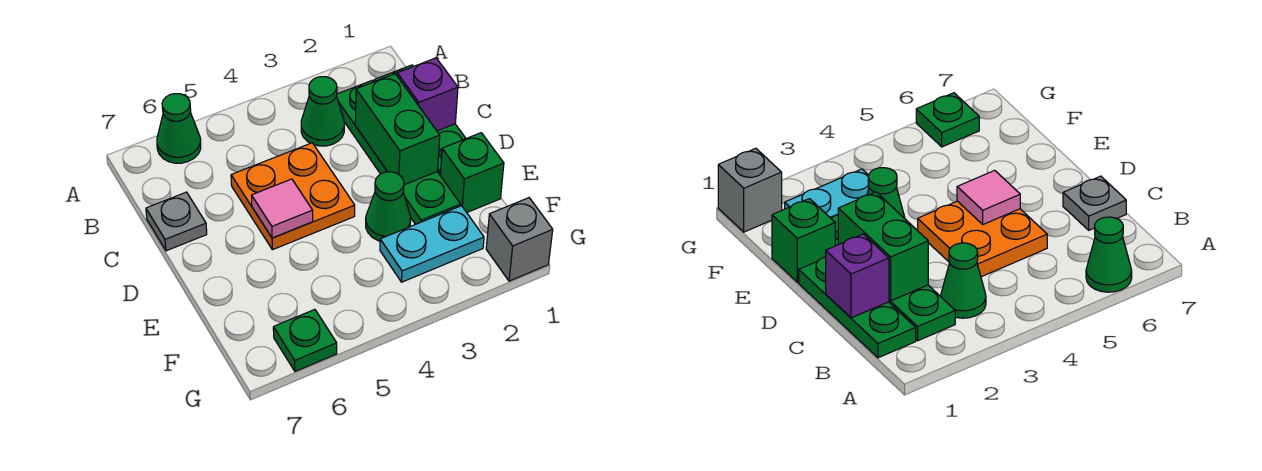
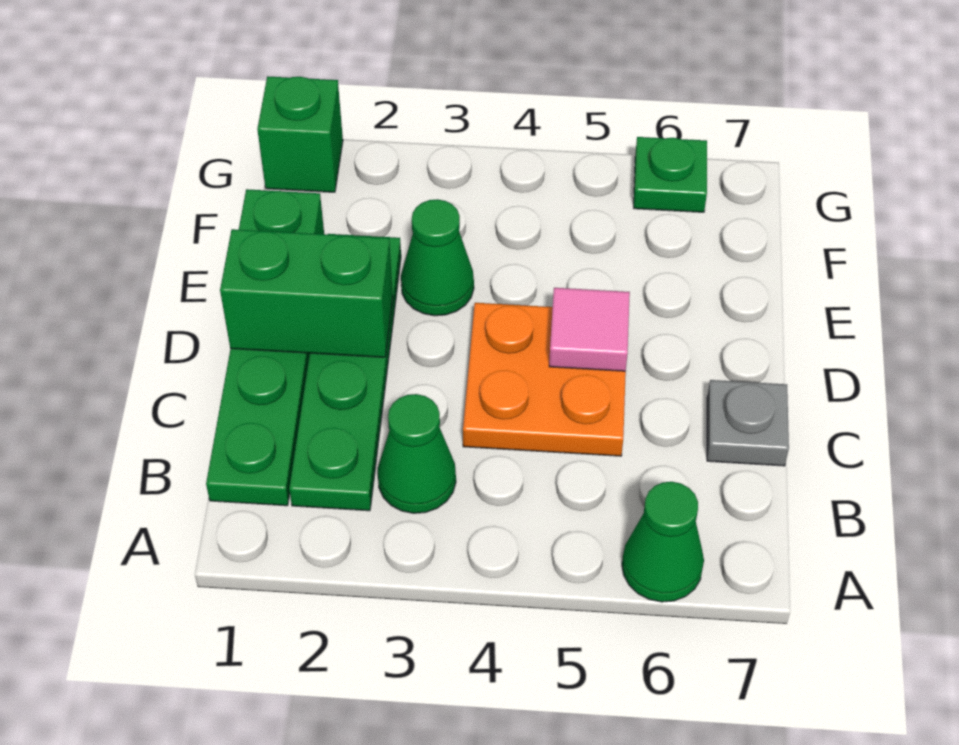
purple 1x1 brick [397,58,458,131] -> none
green 1x2 brick [355,74,440,185] -> green 1x2 brick turned to [220,229,393,357]
cyan 1x2 plate [380,206,484,282] -> none
grey 1x1 brick [486,198,553,281] -> green 1x1 brick [257,76,343,192]

